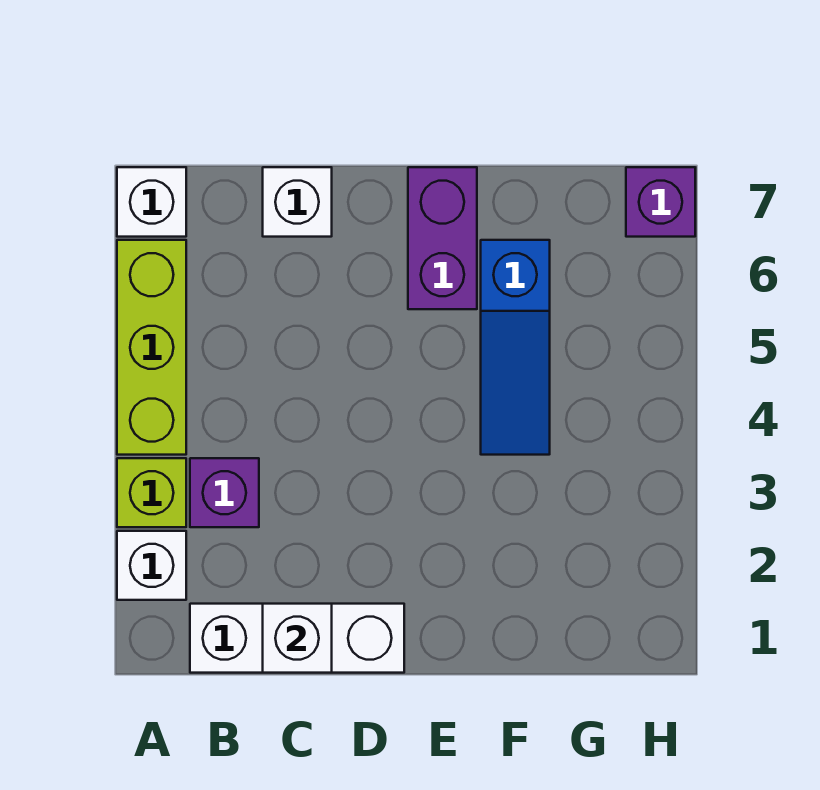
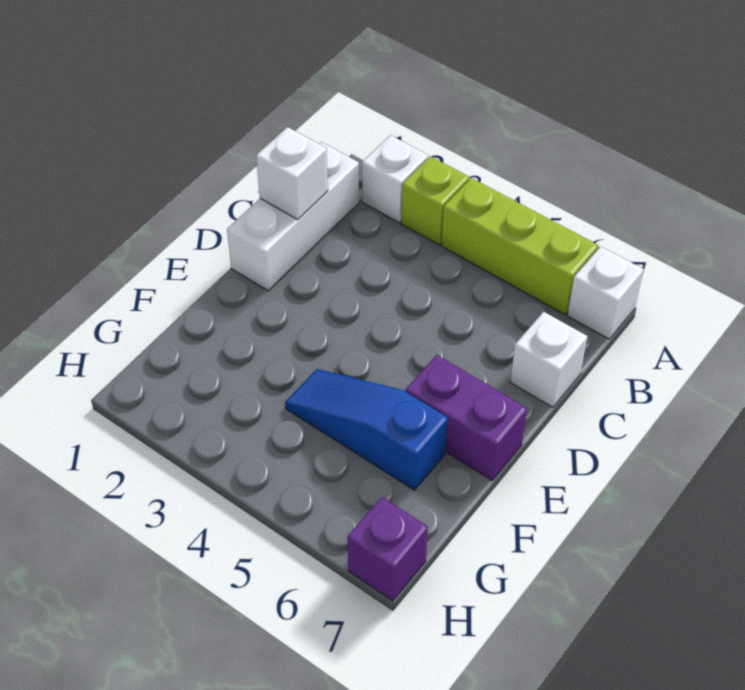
purple 1x1 brick [190,458,259,527] -> none

